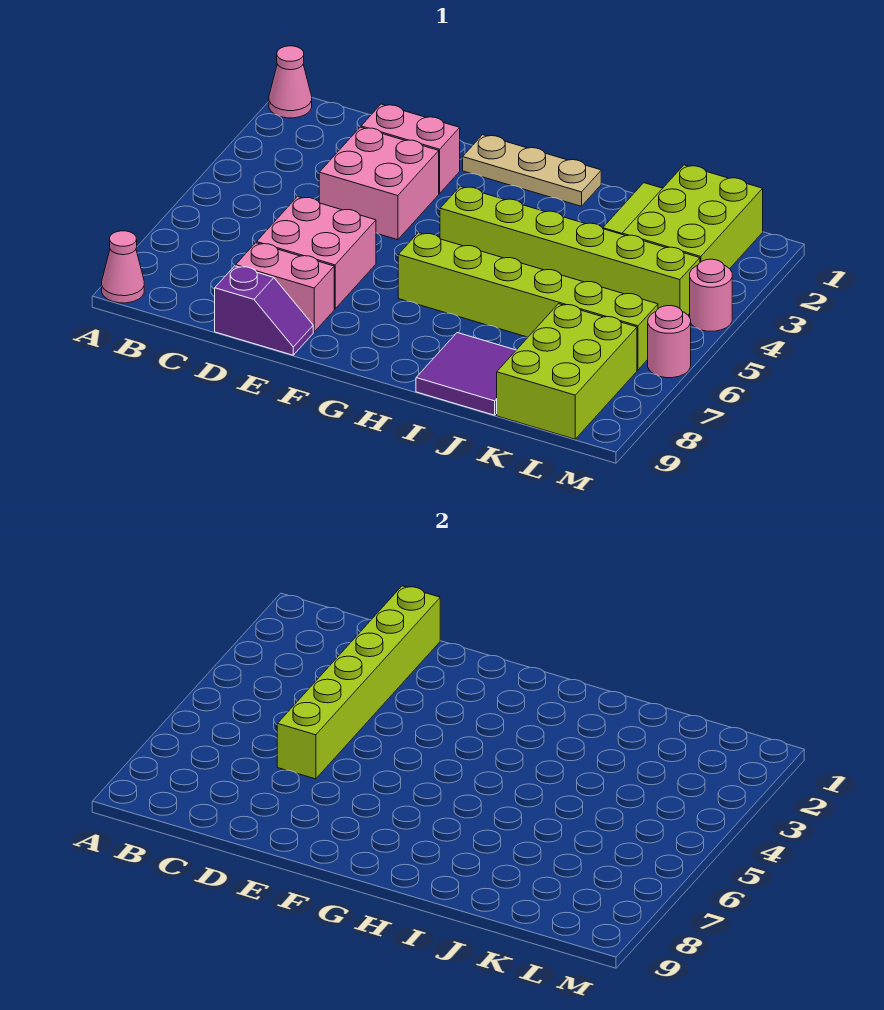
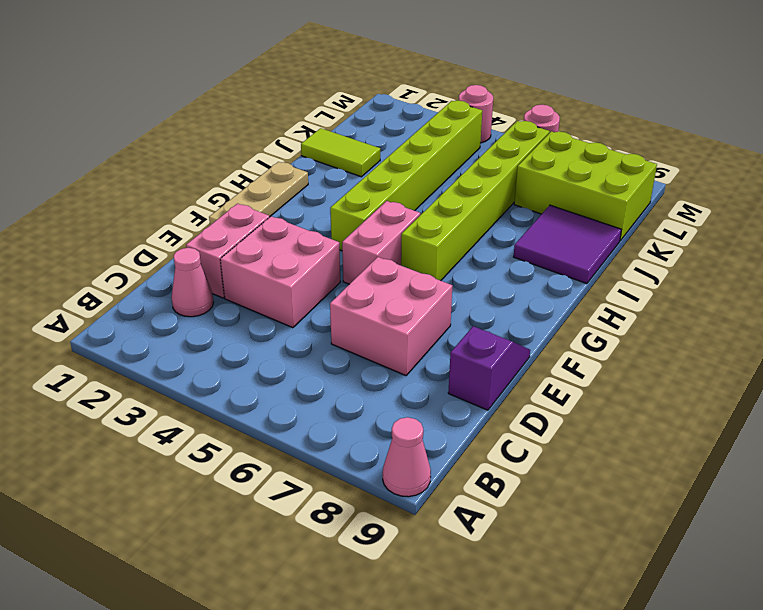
pink 1x1 cone [269,46,312,118] -> pink 1x1 cone moved to [171,248,214,317]
lime 1x6 brick [277,586,440,779] -> none
pink 1x2 brick [236,243,334,332] -> pink 1x2 brick moved to [342,201,420,284]
lime 2x3 brick [622,165,763,269] -> none

